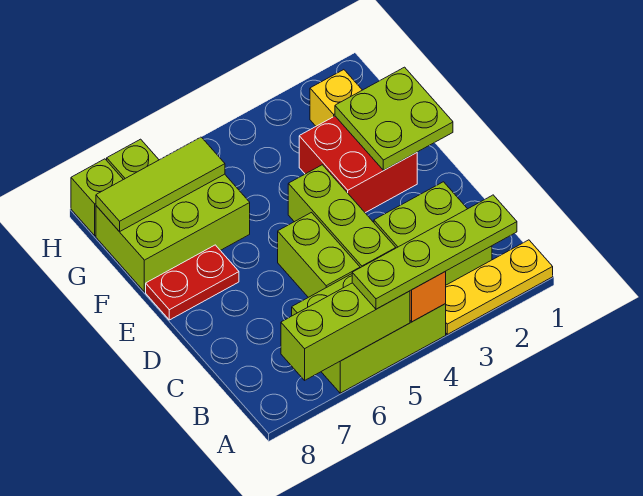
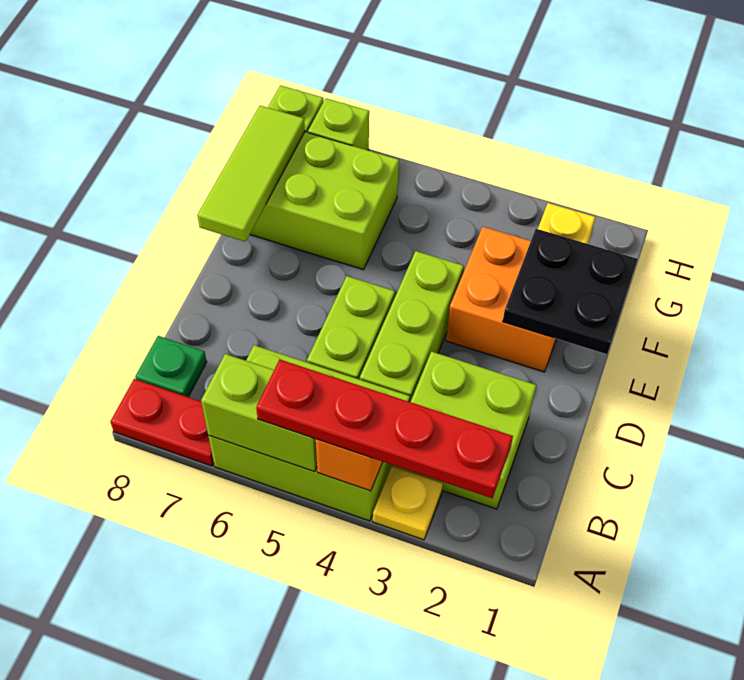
yellow 1x3 plate [445,240,553,334] -> yellow 1x1 plate [373,466,443,540]
lime 1x4 plate [352,195,517,309] -> red 1x4 plate [256,360,513,498]
lime 1x3 brick [281,283,410,380] -> lime 1x2 brick [201,354,317,472]
none -> green 1x1 plate [135,336,207,397]
lime 2x2 plate [335,67,453,170] -> black 2x2 plate [503,229,638,354]
red 2x2 brick [299,116,417,213] -> orange 2x2 brick [446,227,556,372]
red 1x2 plate [146,245,239,320] -> red 1x2 plate moved to [111,379,214,466]
lime 1x3 tile [96,137,225,232] -> lime 1x3 tile turned to [197,106,305,242]

